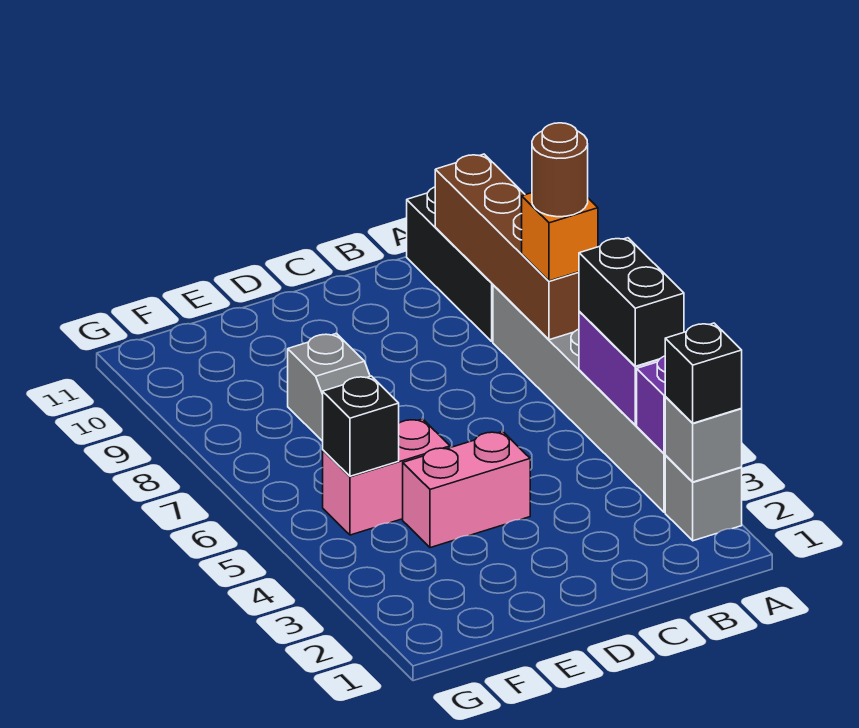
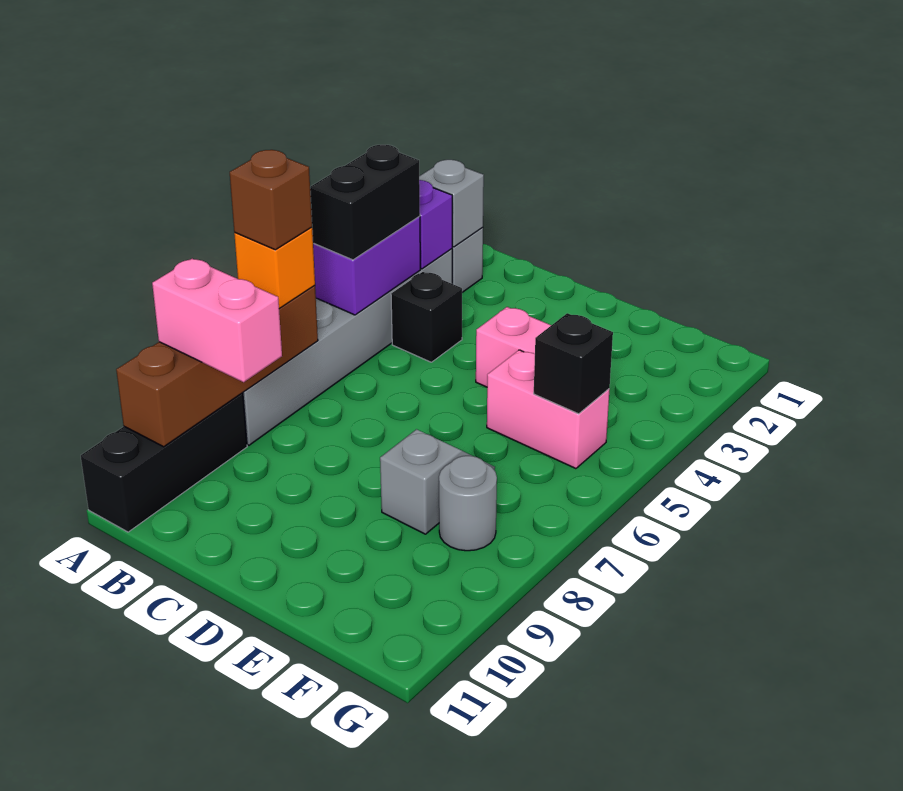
black 1x1 brick [665,323,742,423] -> black 1x1 brick moved to [391,272,462,362]
brown 1x1 round brick [532,123,588,217] -> brown 1x1 brick [230,150,312,250]
none -> pink 1x2 brick [152,259,282,382]
none -> grey 1x1 round brick [439,456,497,551]

